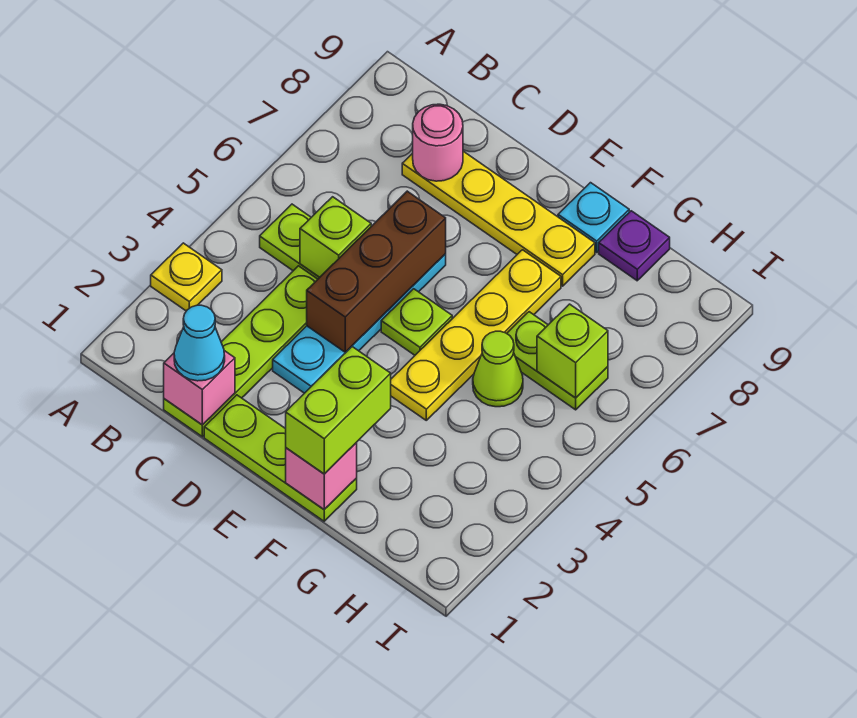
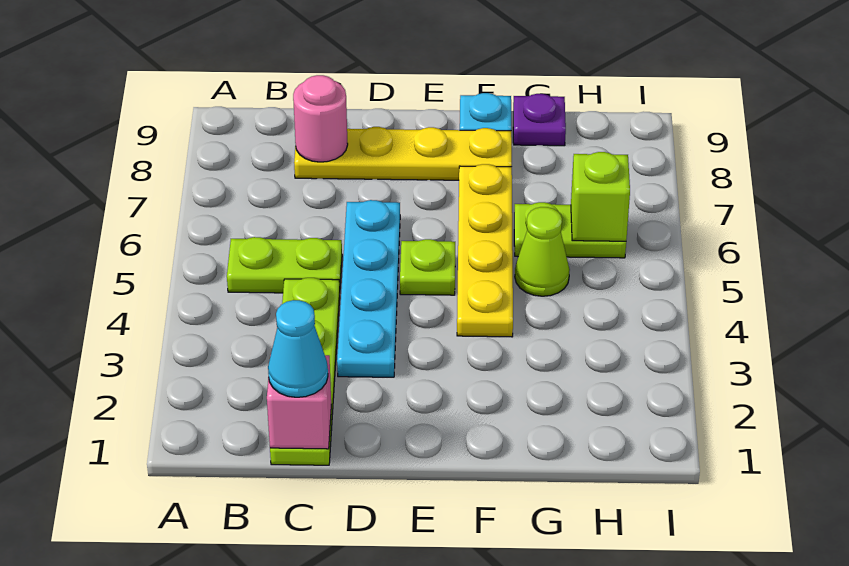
yellow 1x1 plate [151,243,222,311] -> none
lime 1x1 brick [300,197,371,277] -> none
lime 1x3 plate [204,395,357,521] -> none
brown 1x3 brick [307,191,446,352] -> none
pink 1x1 brick [286,443,357,509] -> none
lime 1x2 brick [286,347,391,474] -> none

